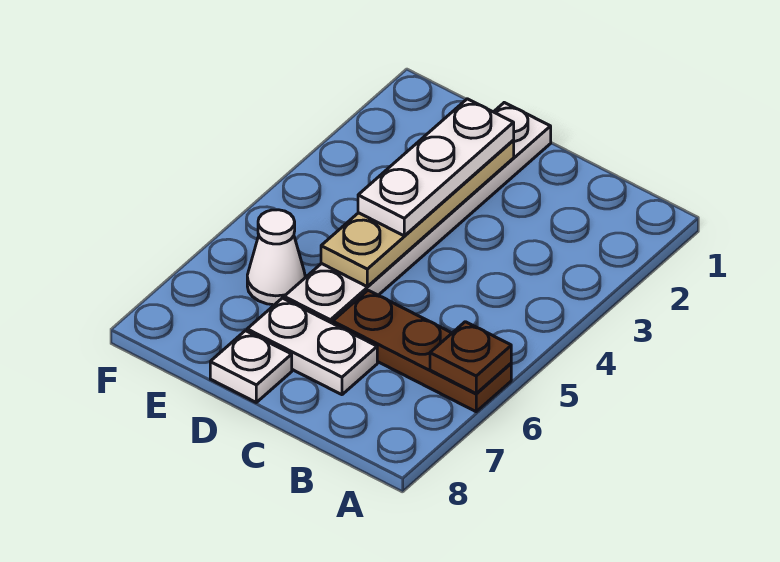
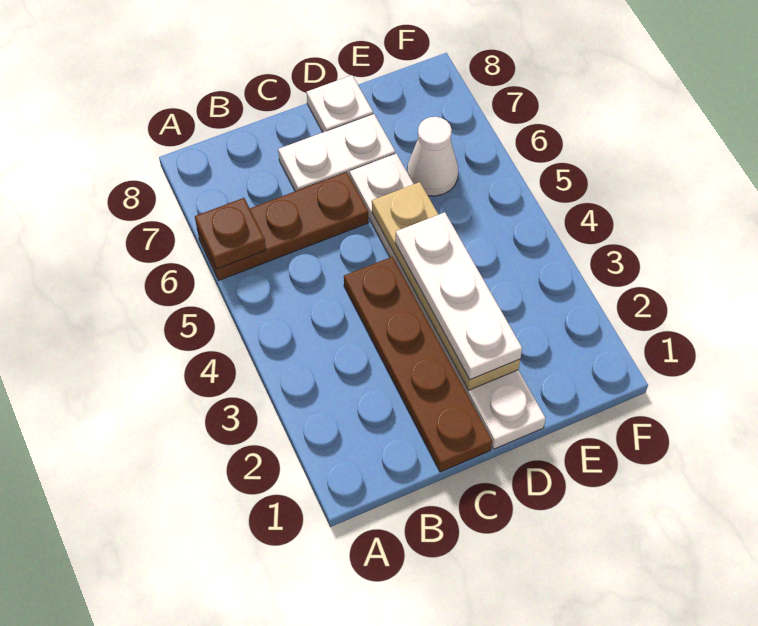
none -> brown 1x4 plate [344,257,492,472]

